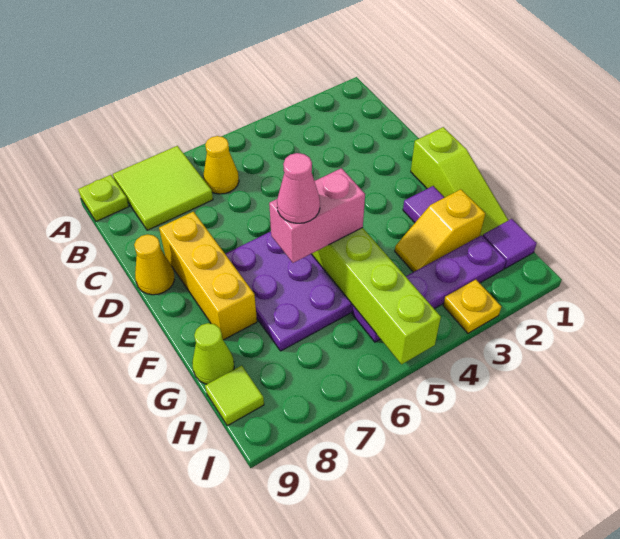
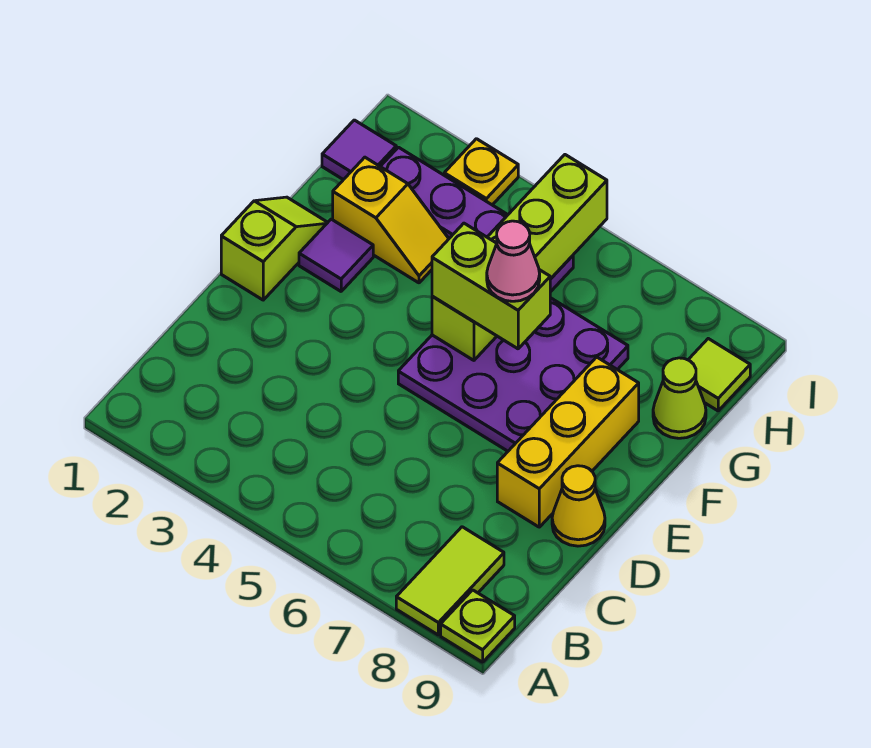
lime 2x2 tile [113,146,213,230] -> lime 1x2 tile [396,527,504,635]
yellow 1x1 cone [203,136,239,194] -> none
lime 1x3 slope [411,127,509,236] -> lime 1x2 slope [221,197,328,300]
pink 1x2 brick [269,168,365,263] -> lime 1x2 brick [432,223,550,349]

